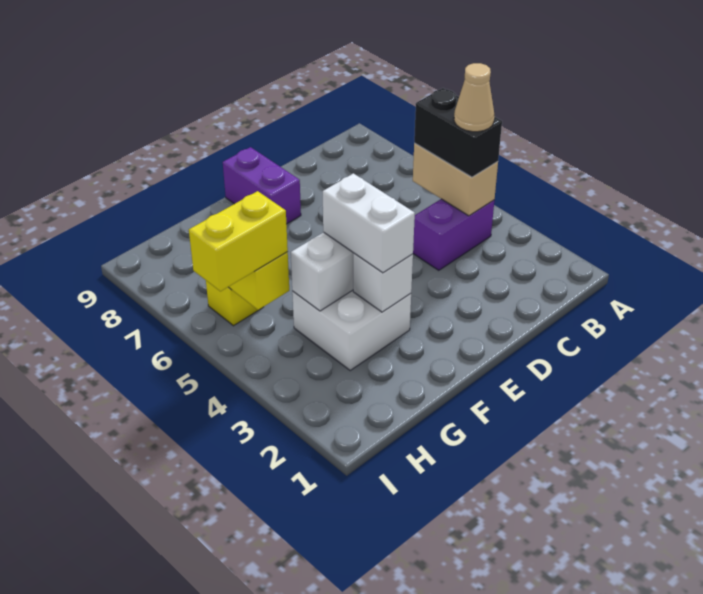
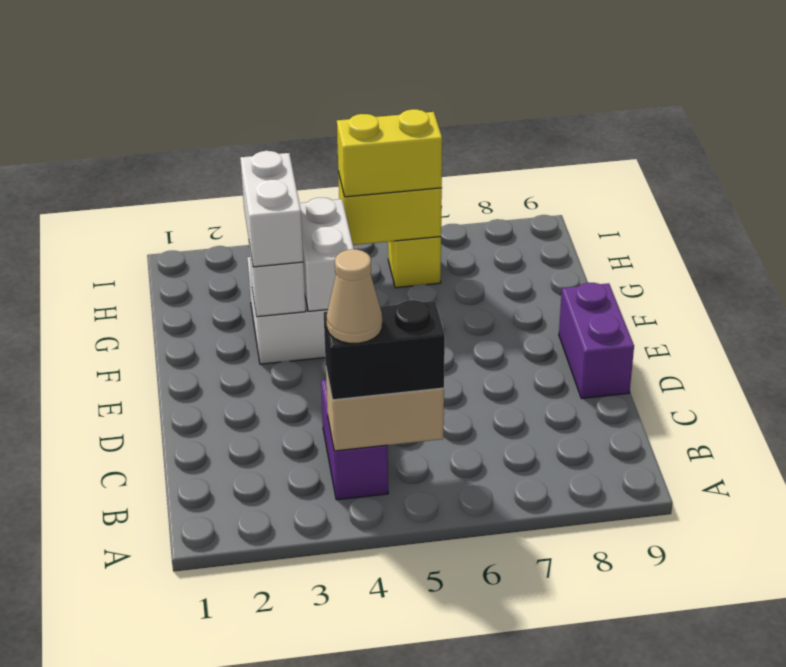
purple 1x2 brick [223,147,301,224] -> purple 1x2 brick turned to [559,283,634,398]
white 1x2 brick [323,173,415,273] -> white 1x2 brick turned to [240,151,303,267]
yellow 1x2 brick [189,191,288,291] -> yellow 1x2 brick turned to [337,109,442,197]

